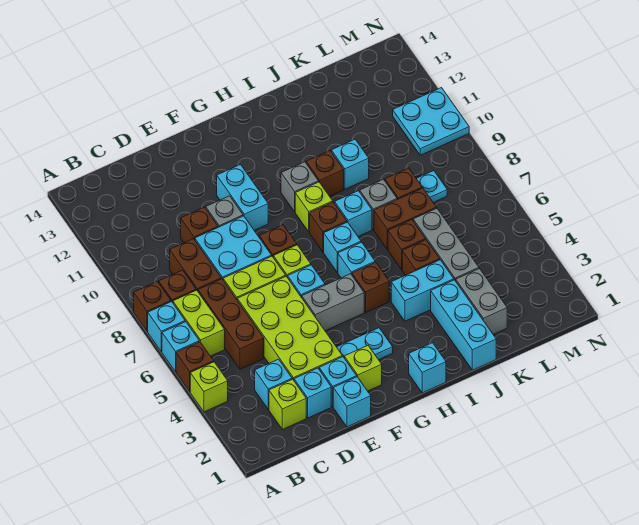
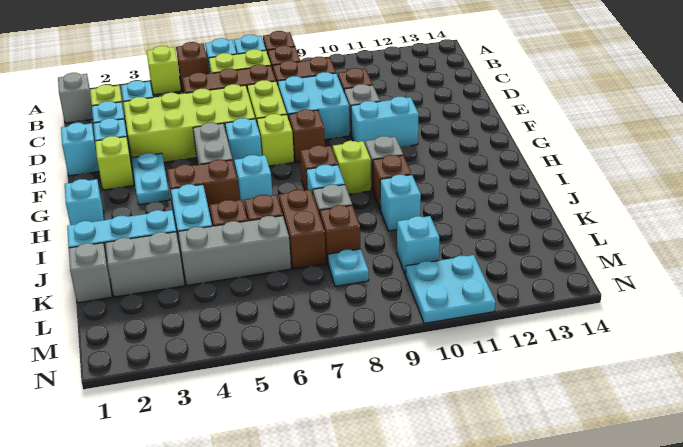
none -> grey 1x1 brick [58,73,93,123]
brown 1x1 brick [352,262,389,312] -> brown 1x2 brick [167,160,239,215]
cyan 1x1 brick [324,222,361,272] -> cyan 1x1 brick moved to [397,216,439,275]
none -> grey 1x1 brick [69,243,112,303]

